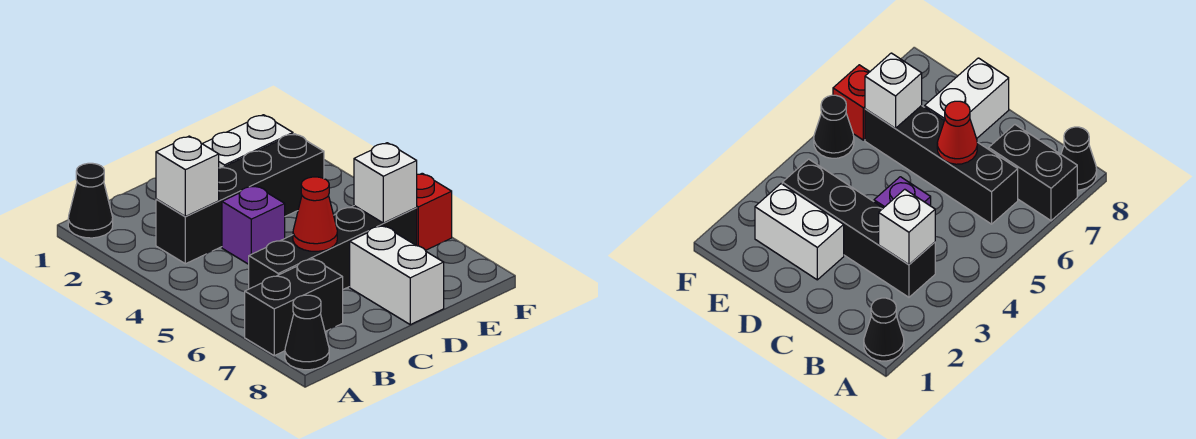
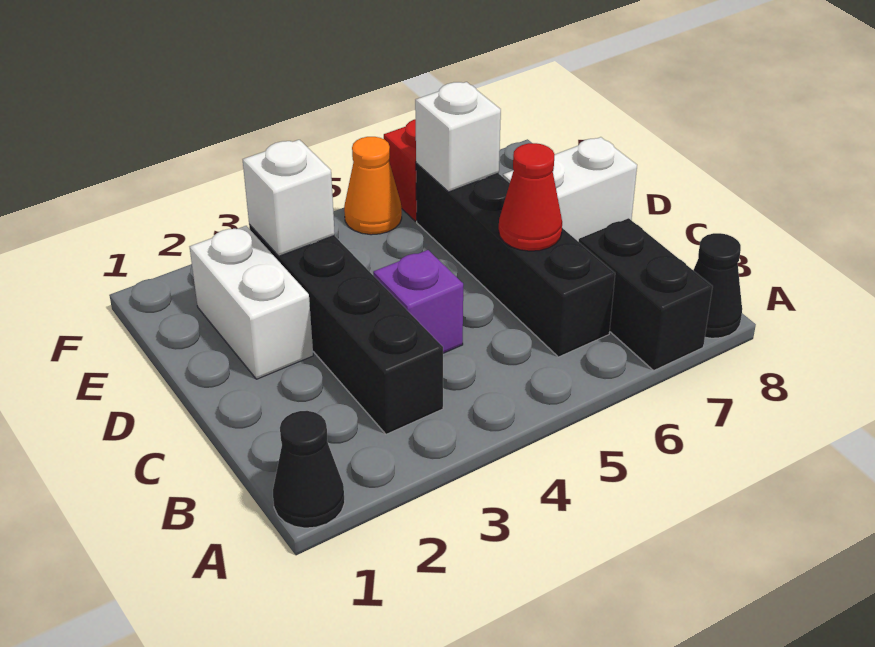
white 1x1 brick [156,136,219,216] -> white 1x1 brick moved to [243,140,335,256]
black 1x1 cone [814,95,854,158] -> orange 1x1 cone [344,137,402,235]

